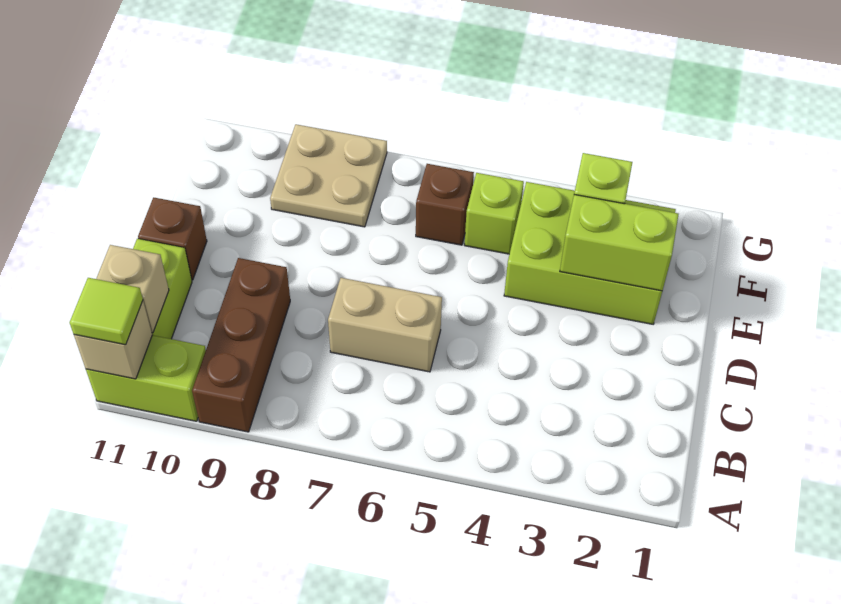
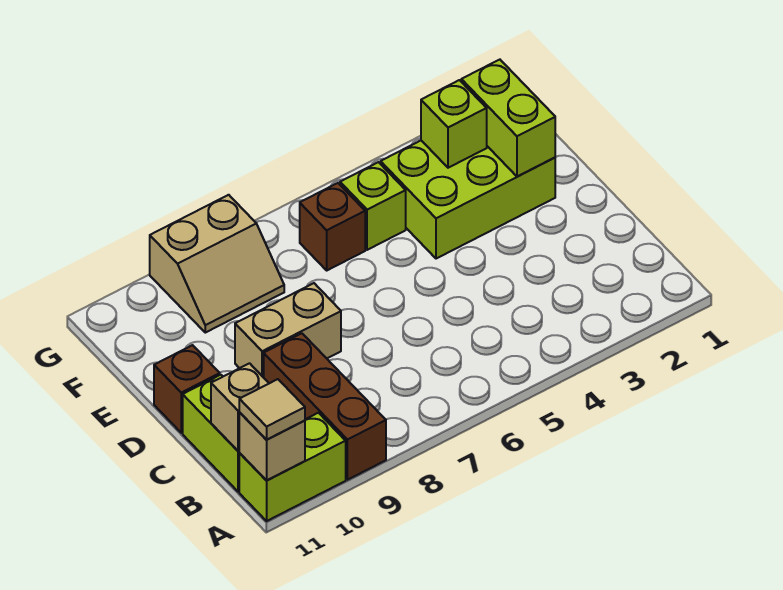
lime 1x1 tile [70,278,143,345] -> tan 1x1 tile [239,379,305,440]
tan 1x2 brick [328,278,442,372] -> tan 1x2 brick moved to [235,283,341,378]
lime 1x2 brick [560,195,679,291] -> lime 1x2 brick turned to [461,60,555,176]
tan 2x2 plate [270,124,387,227] -> tan 2x2 slope [150,195,284,333]

